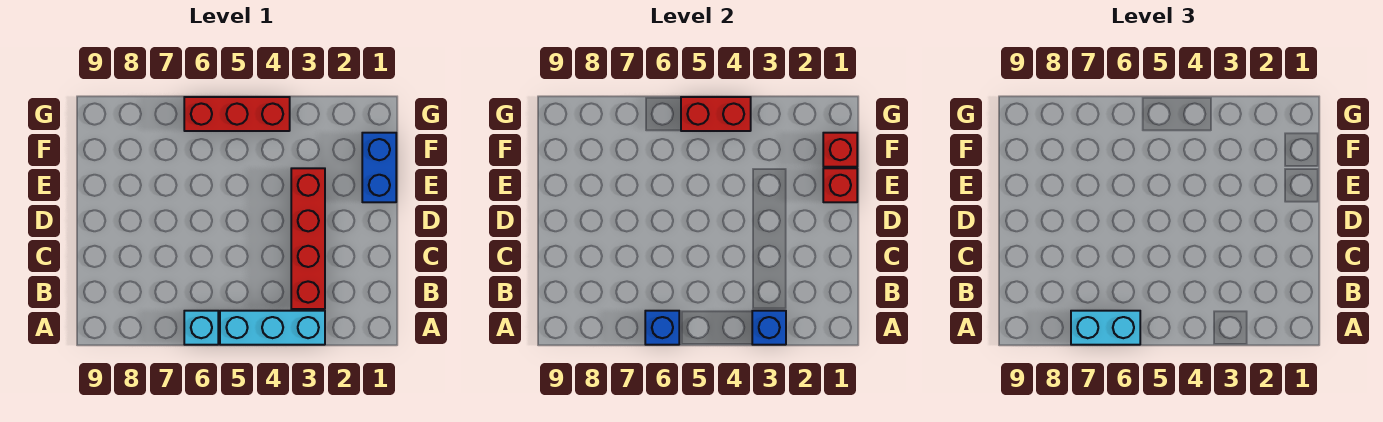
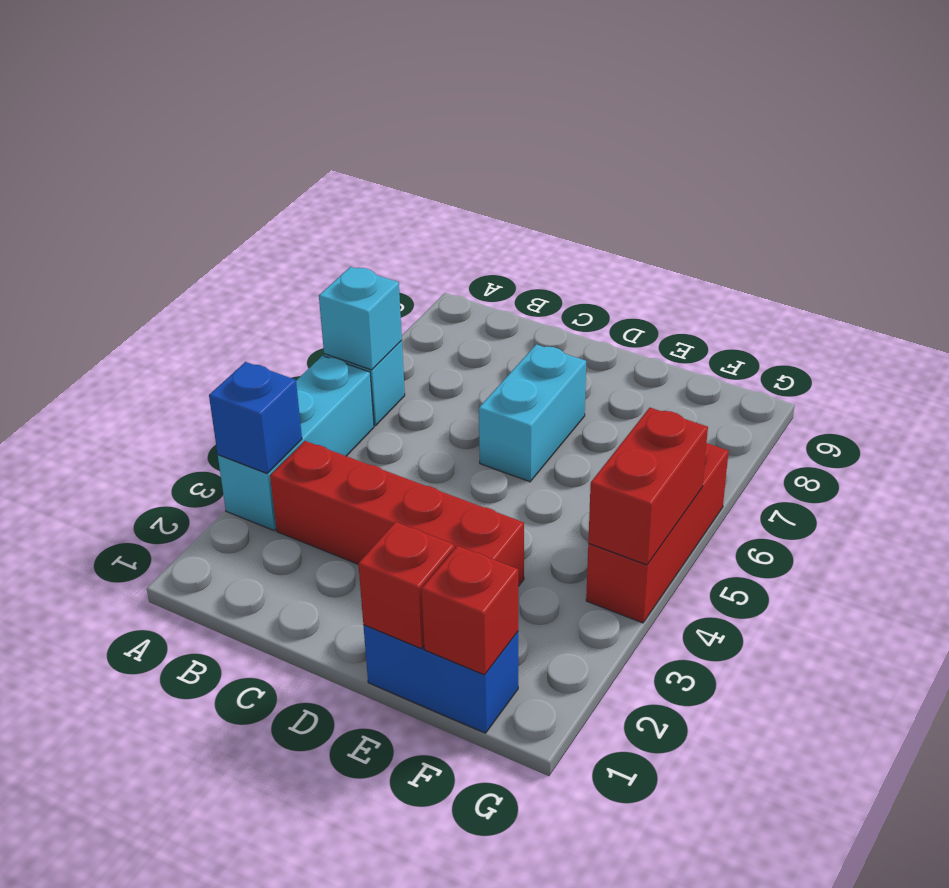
blue 1x1 brick [645,311,679,345] -> cyan 1x1 brick [319,267,402,370]
cyan 1x2 brick [1071,311,1140,345] -> cyan 1x2 brick moved to [479,344,586,482]

